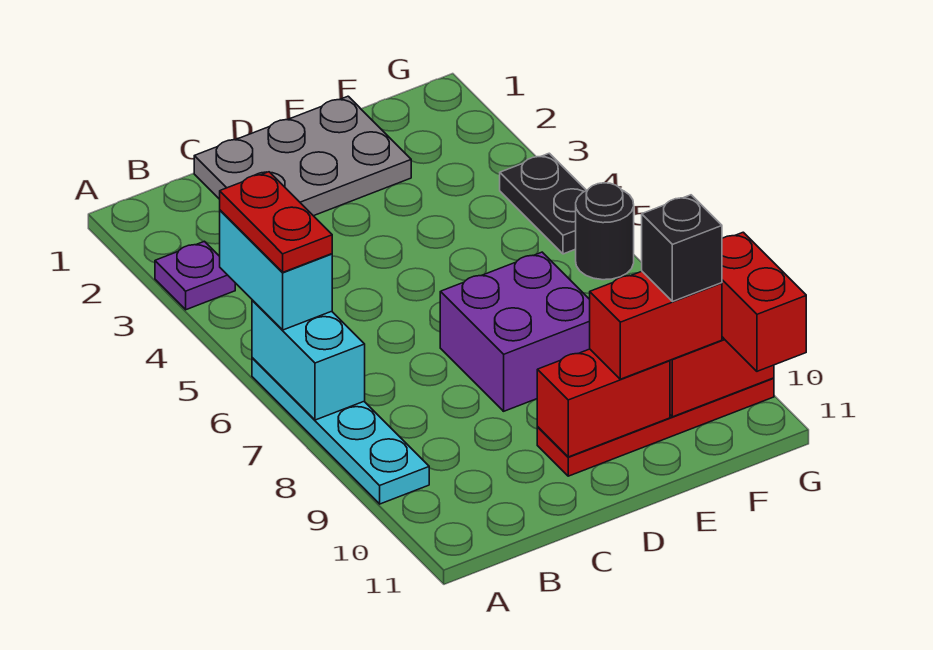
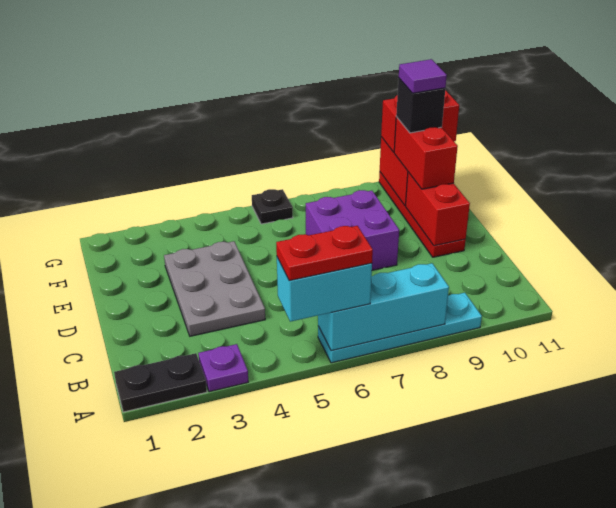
cyan 1x2 brick [252,300,365,420] -> cyan 1x3 brick [318,263,449,351]
grey 2x3 plate [194,96,411,216] -> grey 2x3 plate moved to [164,241,265,336]
none -> purple 1x1 tile [399,59,447,93]
black 1x2 plate [500,153,586,254] -> black 1x2 plate moved to [114,353,207,412]
black 1x1 round brick [576,183,634,280] -> black 1x1 plate [252,189,293,224]

